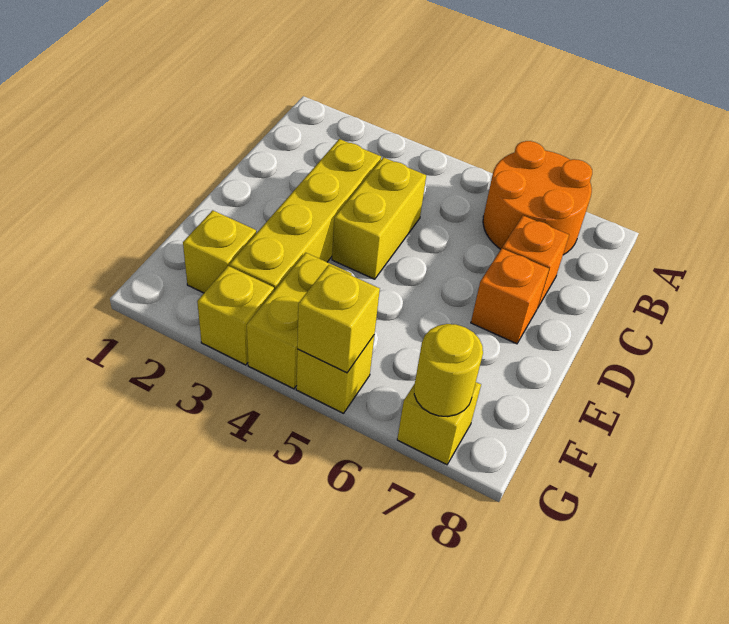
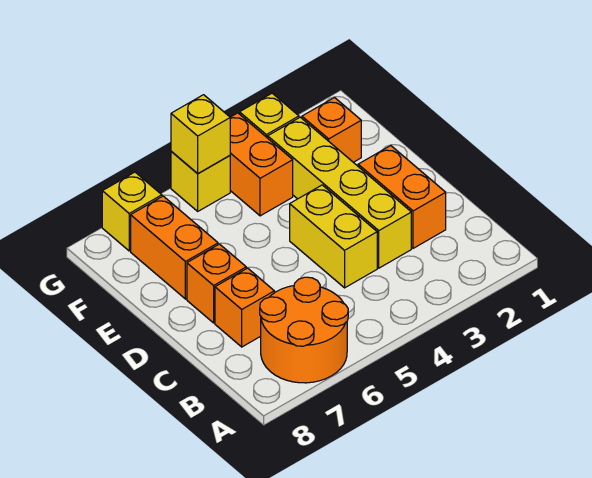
none -> orange 1x2 brick [358,146,446,248]
none -> orange 1x2 brick [131,196,218,299]
yellow 1x1 brick [183,210,256,293] -> orange 1x1 brick [302,98,361,162]
yellow 1x2 brick [247,253,352,389] -> orange 1x2 brick [230,113,293,216]
yellow 1x1 round brick [414,324,483,417] -> none

